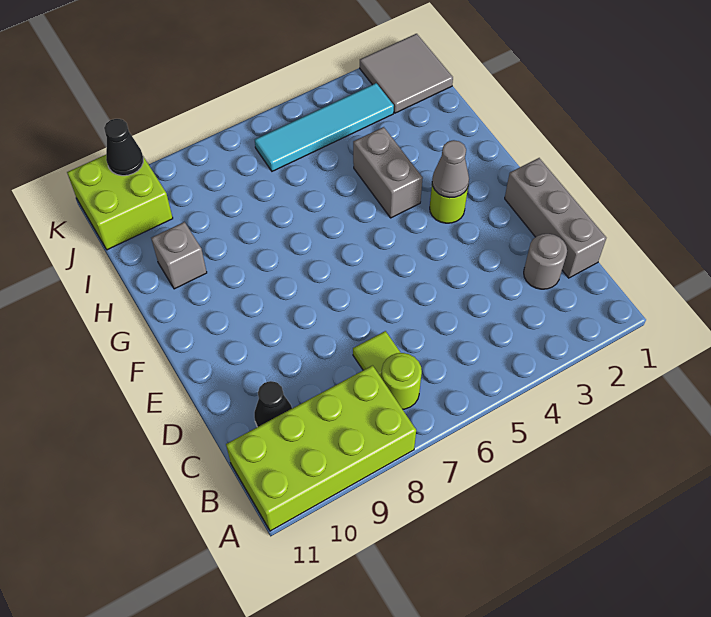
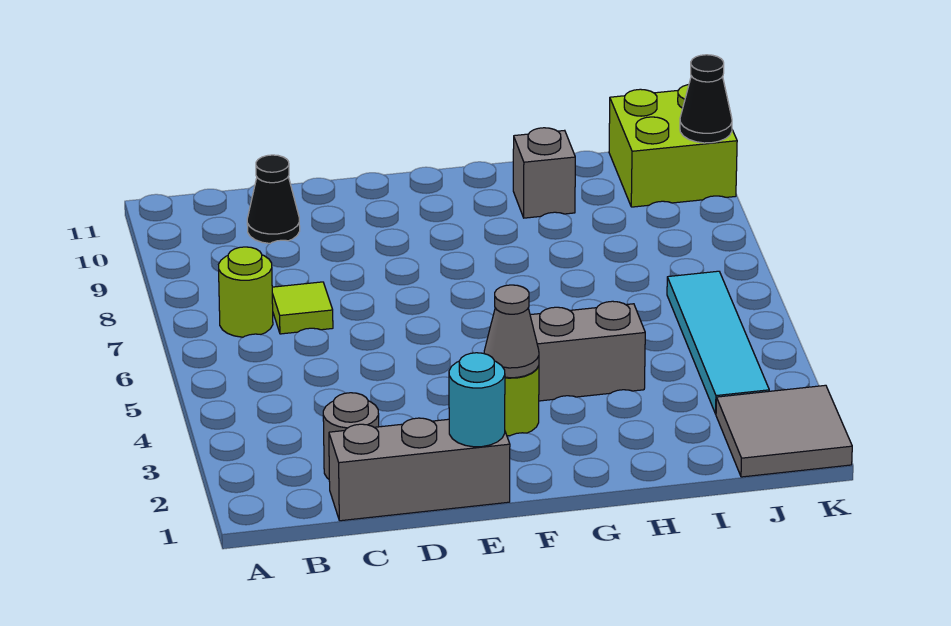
lime 2x4 brick [226,366,416,531] -> none
none -> cyan 1x1 round brick [449,353,505,447]

